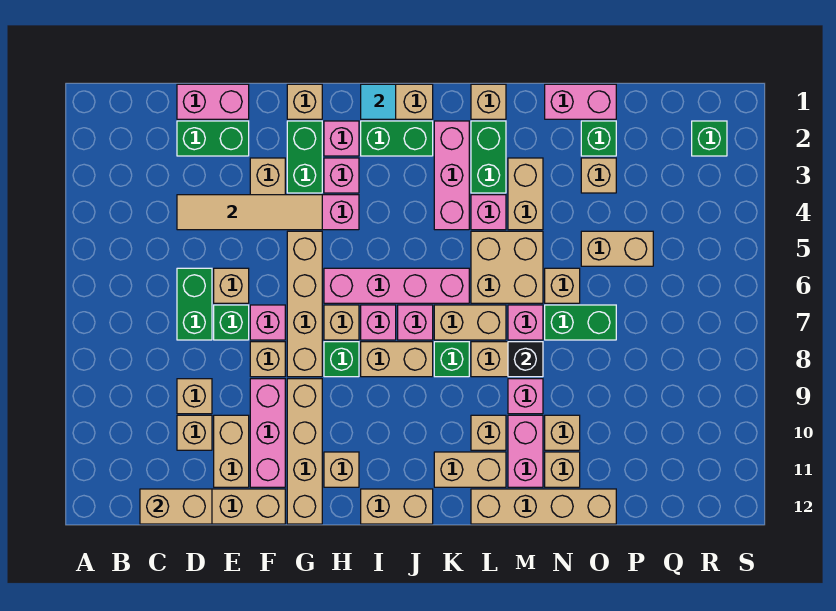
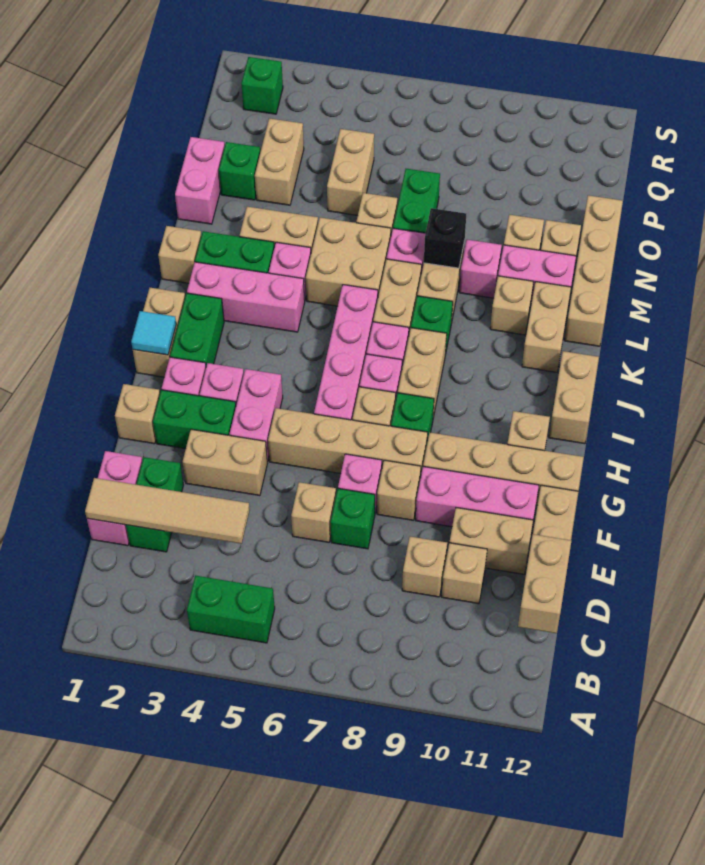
tan 1x4 tile [177,195,322,230] -> tan 1x4 tile turned to [85,478,250,544]
green 1x2 brick [177,268,212,340] -> green 1x2 brick moved to [187,575,275,643]
tan 1x1 brick [581,158,616,193] -> tan 1x2 brick [255,118,304,205]

